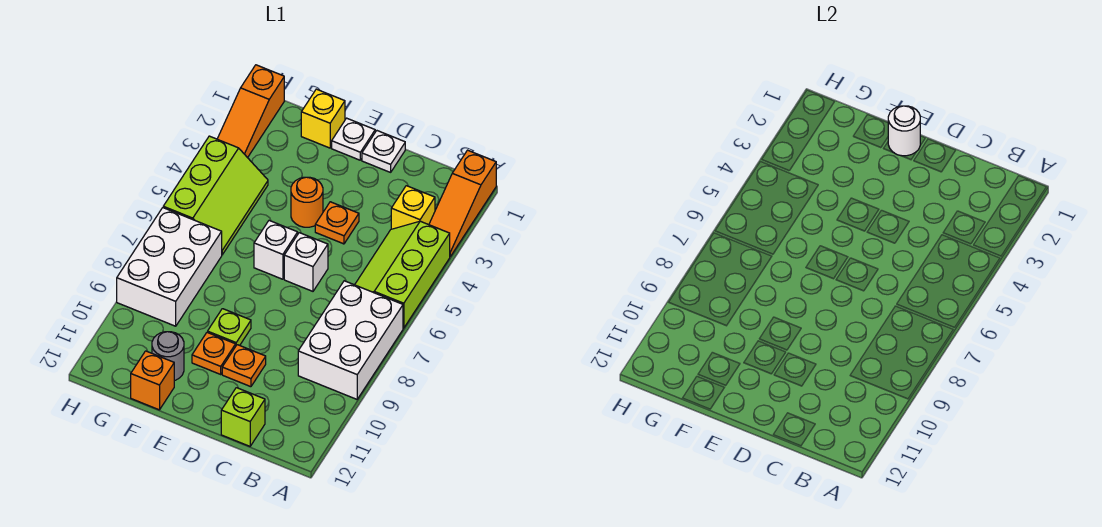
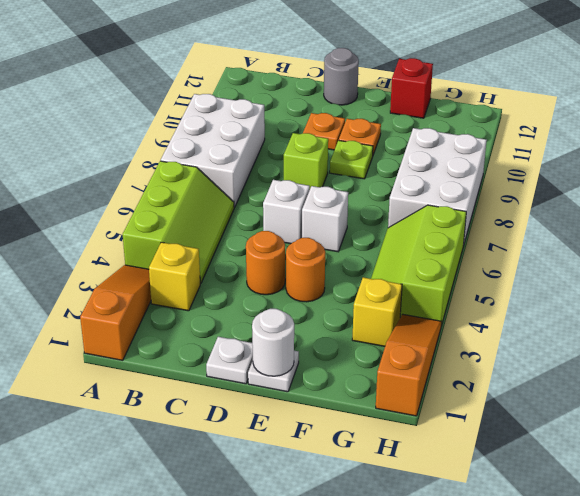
lime 1x1 brick [221,388,265,446] -> lime 1x1 brick moved to [284,133,328,188]
orange 1x1 plate [315,202,359,244] -> orange 1x1 round brick [246,231,285,295]
yellow 1x1 brick [301,89,345,148] -> yellow 1x1 brick moved to [352,277,402,346]
grey 1x1 round brick [152,332,184,381] -> grey 1x1 round brick moved to [324,48,359,105]
orange 1x1 brick [131,351,174,410] -> red 1x1 brick [390,58,433,118]

